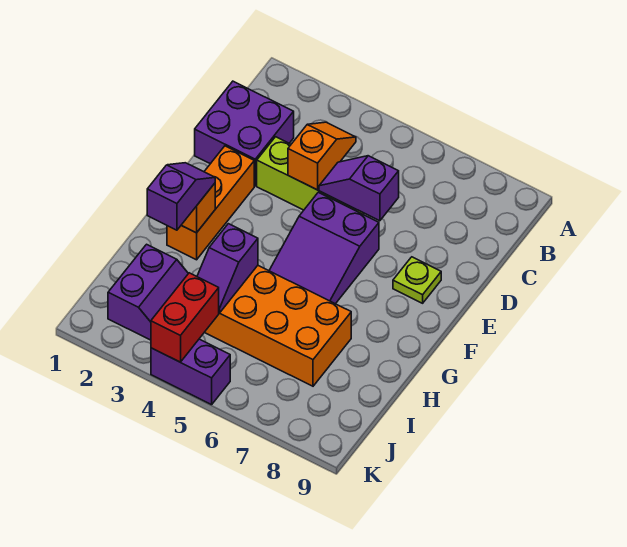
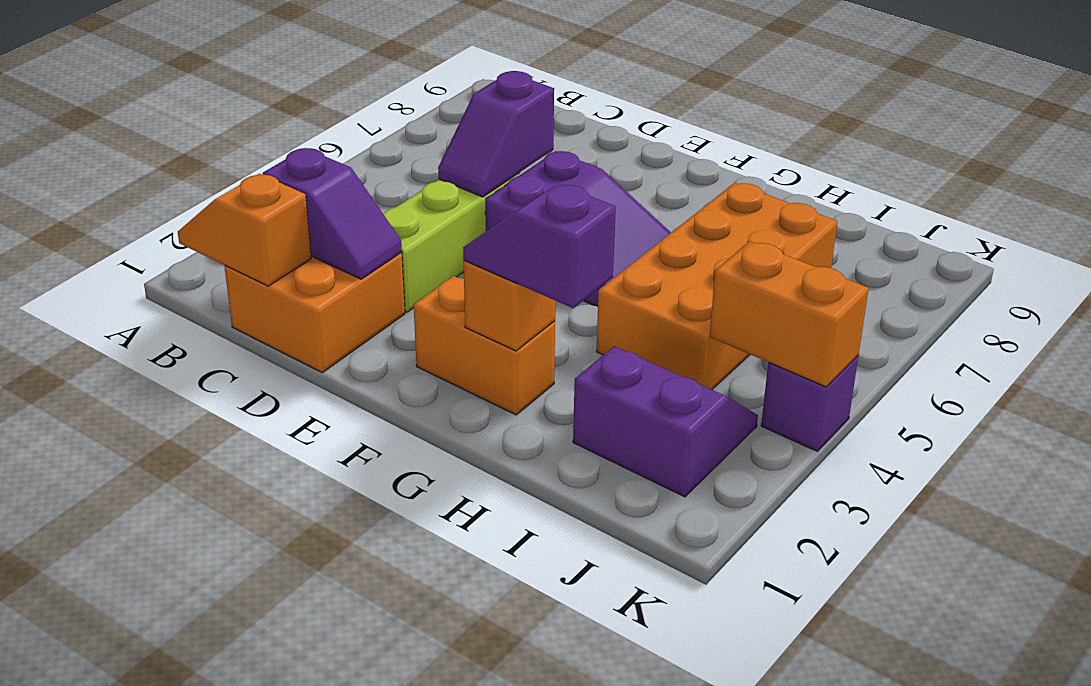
purple 2x2 brick [195,81,294,186] -> orange 2x2 brick [224,253,405,373]
orange 1x2 slope [288,122,356,190] -> orange 1x2 slope moved to [178,174,311,286]
orange 1x3 brick [167,146,254,260] -> orange 1x2 brick [414,276,555,415]
lime 1x1 plate [393,257,441,303] -> none
purple 1x2 slope [197,224,258,313] -> purple 1x2 slope moved to [263,148,402,279]
red 1x2 brick [151,273,219,362] -> orange 1x2 brick [710,241,869,387]
purple 1x2 brick [151,339,230,405] -> purple 1x1 brick [761,356,858,451]

